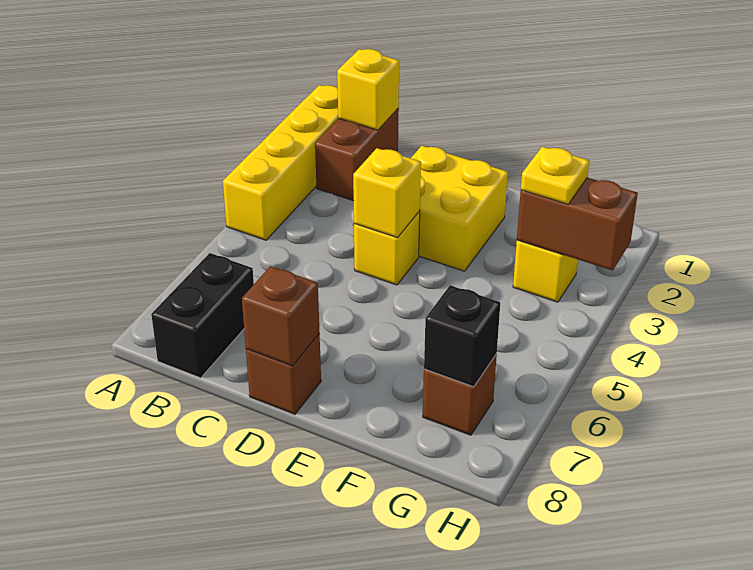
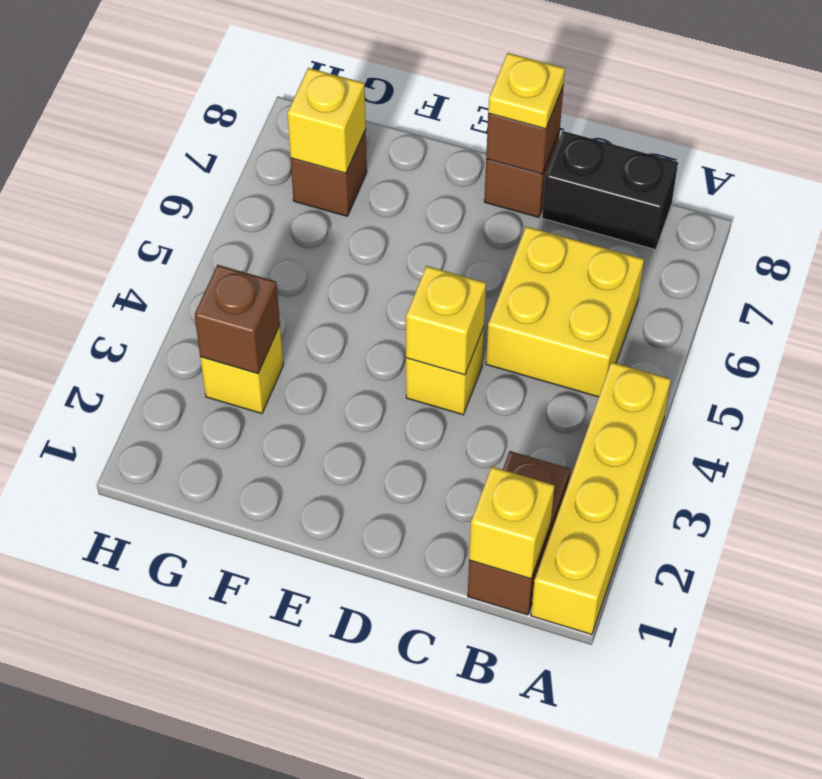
black 1x2 brick [151,253,254,378] -> black 1x2 brick turned to [542,131,678,250]
yellow 2x2 brick [411,146,508,271] -> yellow 2x2 brick moved to [486,226,644,397]
brown 1x2 brick [517,178,638,271] -> brown 1x1 brick [195,265,280,374]
yellow 1x1 plate [521,147,589,204] -> yellow 1x1 plate moved to [488,53,565,129]
black 1x1 brick [424,285,500,387] -> yellow 1x1 brick [287,68,366,173]

